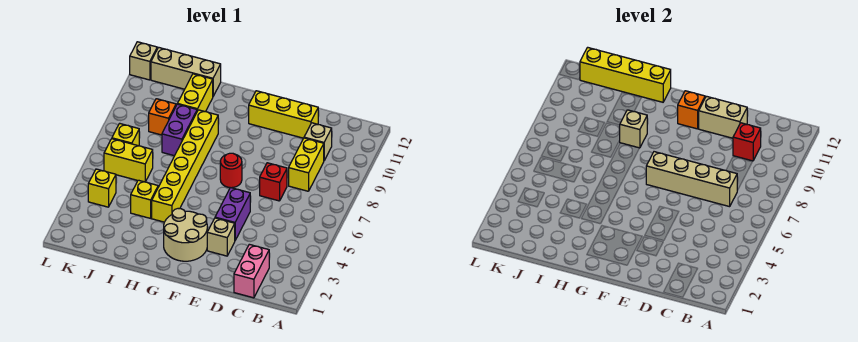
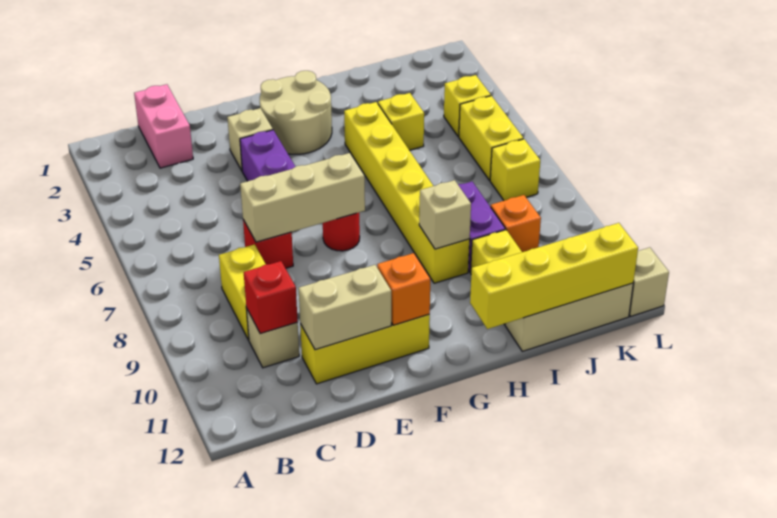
tan 1x4 brick [646,152,738,207] -> tan 1x3 brick [240,153,365,242]
yellow 1x2 brick [104,139,153,182] -> yellow 1x2 brick turned to [459,96,523,180]

